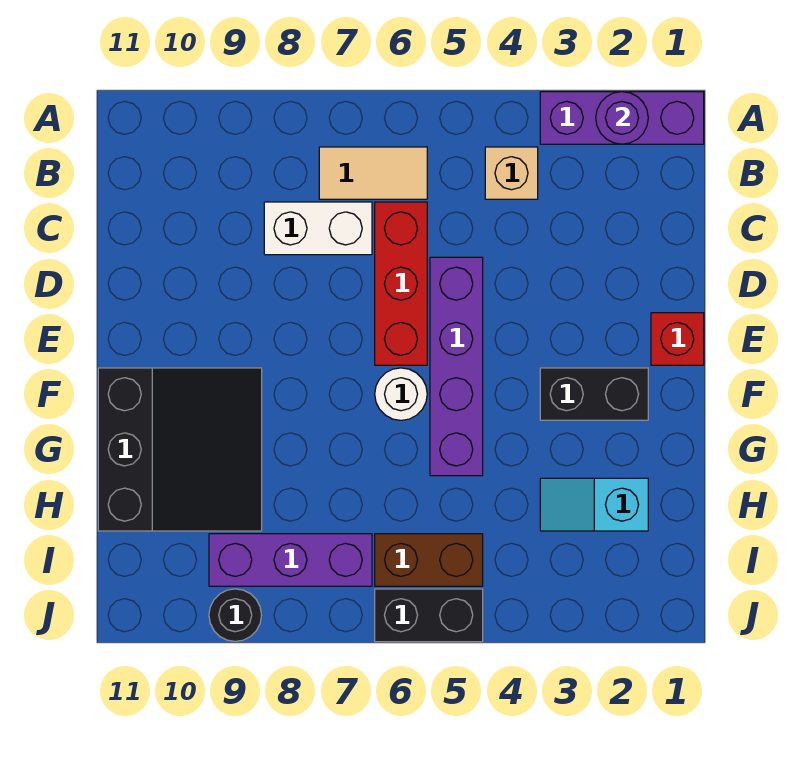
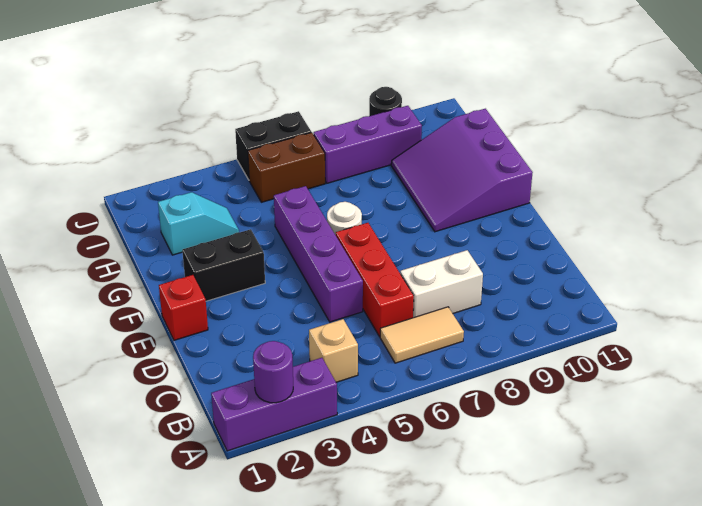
black 3x3 slope [98,368,262,531] -> purple 3x3 slope [391,109,533,232]

